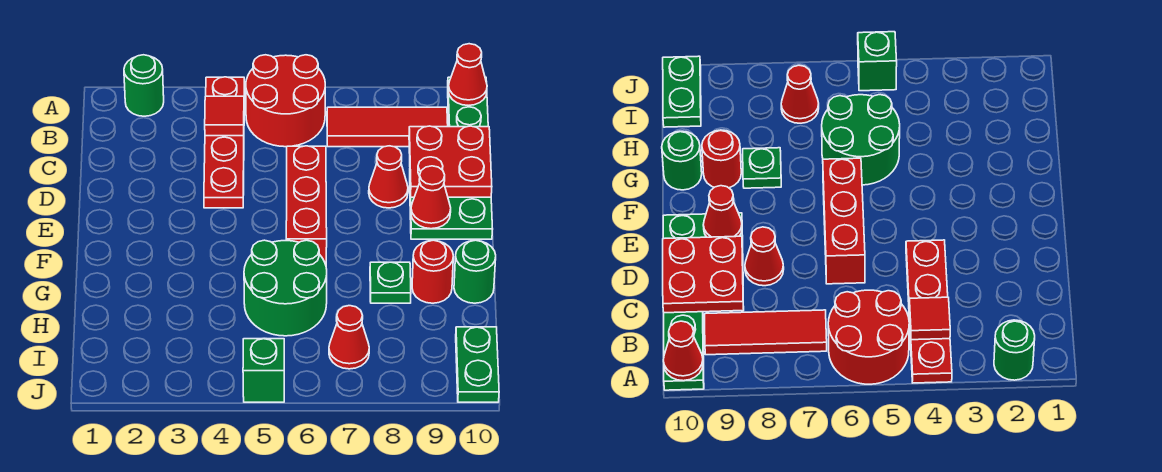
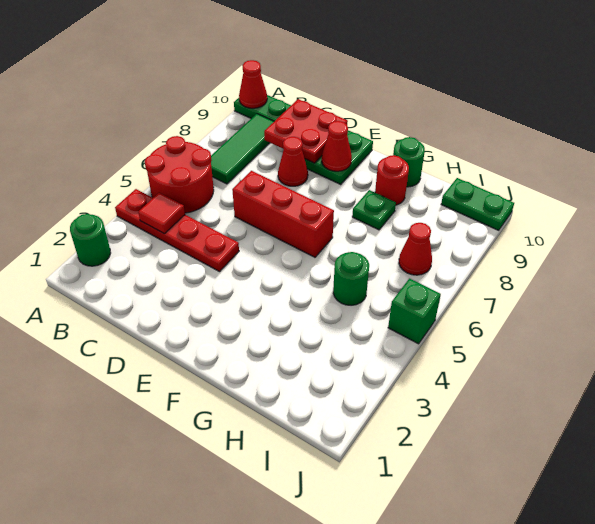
red 1x3 tile [327,107,448,147] -> green 1x3 tile [211,114,274,184]
green 2x2 round brick [244,240,327,336] -> green 1x1 round brick [333,252,369,305]

